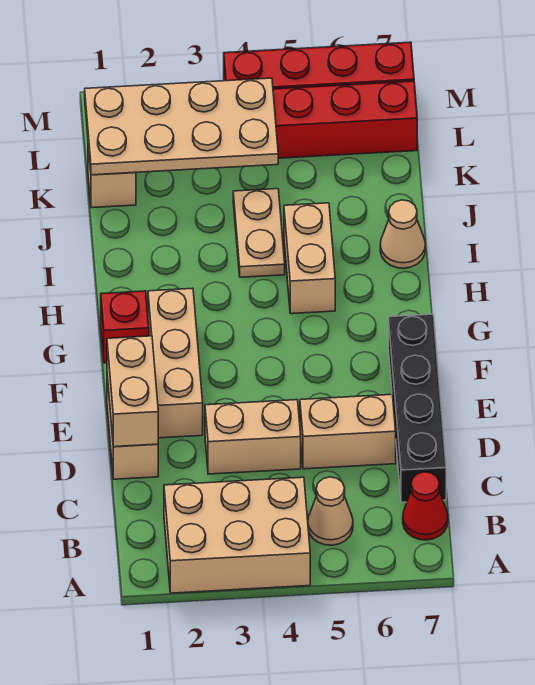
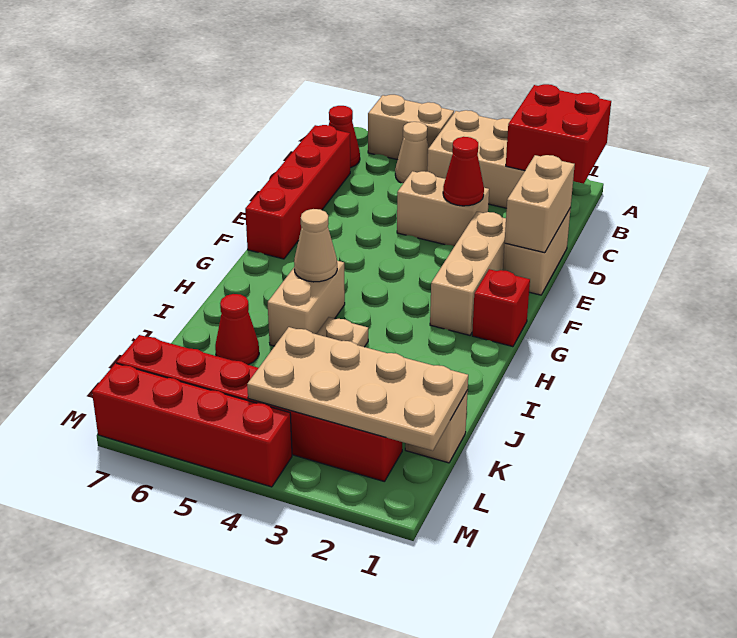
none -> red 2x2 brick [506,84,611,184]
black 1x4 brick [388,314,446,503] -> red 1x4 brick [245,125,350,259]
none -> red 1x1 cone [443,137,484,206]
tan 1x2 brick [300,394,396,469] -> tan 1x2 brick moved to [368,95,454,160]
tan 1x1 cone [380,200,425,268] -> tan 1x1 cone moved to [294,209,337,282]
none -> red 1x1 cone [215,294,259,365]

